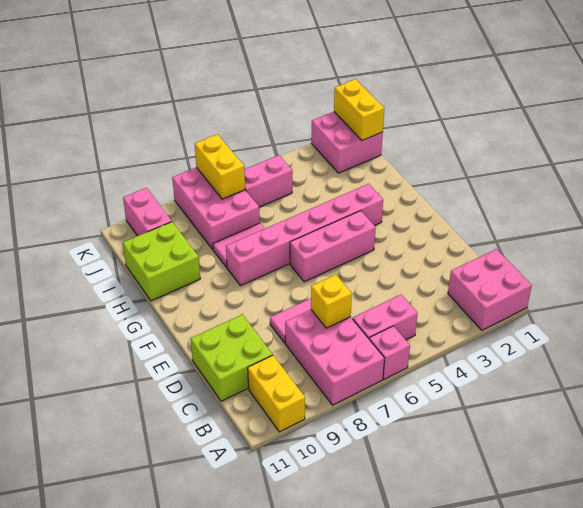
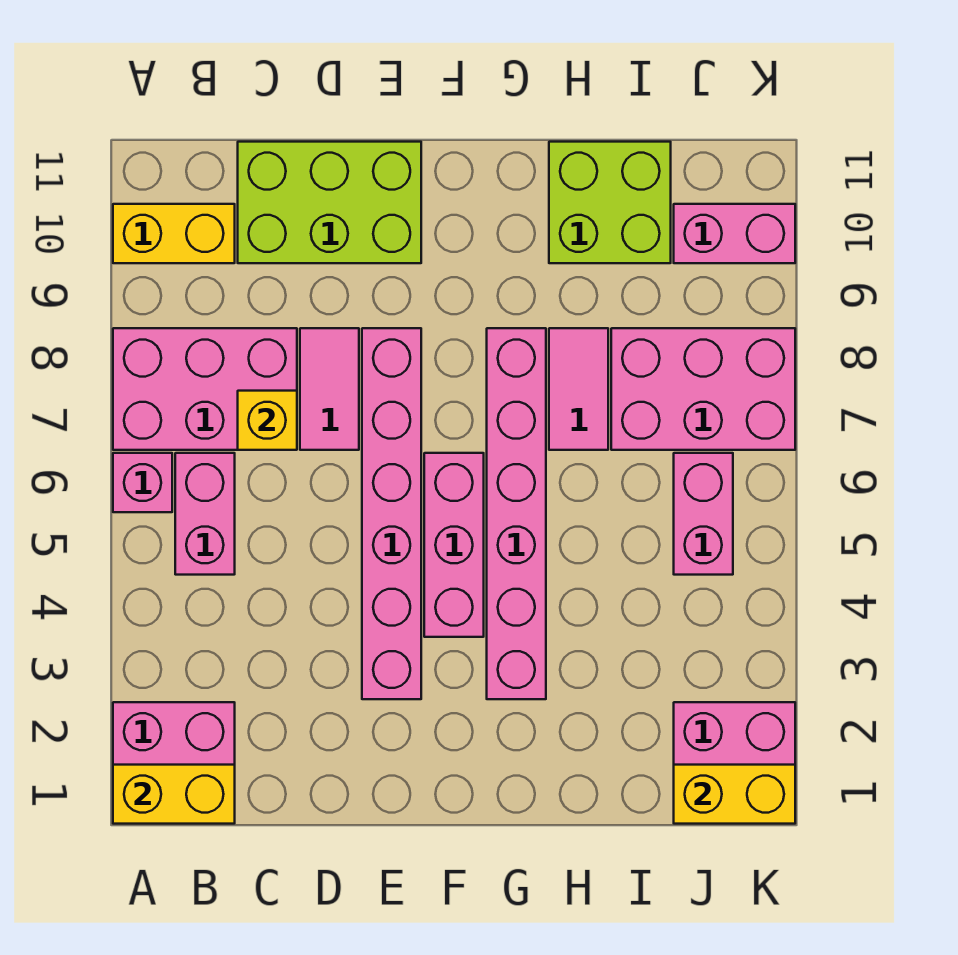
lime 2x2 brick [191,315,273,401] -> lime 2x3 brick [238,142,421,263]
none -> pink 1x6 brick [362,328,421,699]
yellow 1x2 brick [195,134,245,199] -> yellow 1x2 brick moved to [113,765,235,824]

